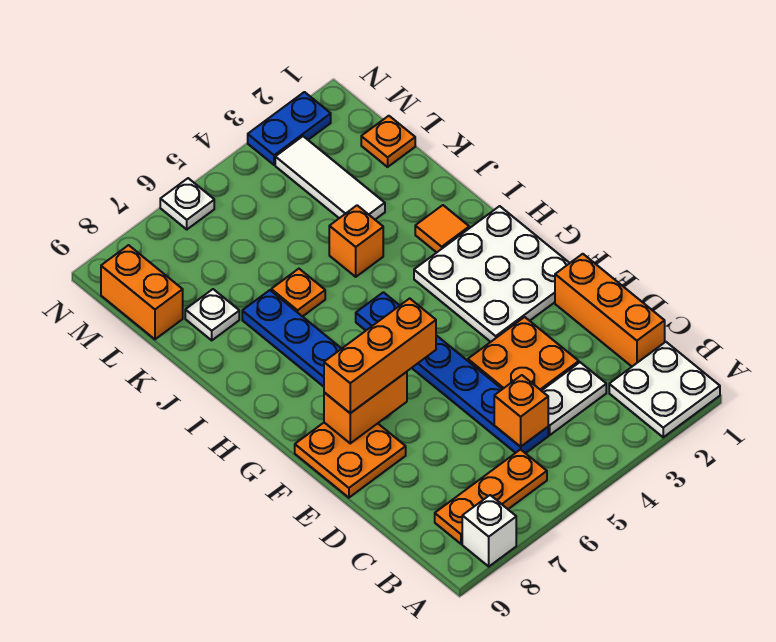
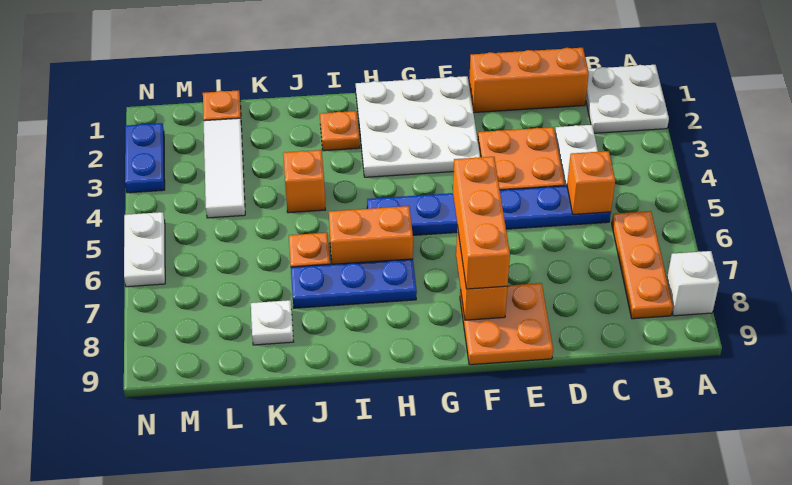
orange 1x1 tile [415,205,469,253] -> orange 1x1 plate [320,111,360,151]
white 1x3 tile [275,136,385,219] -> white 1x3 tile turned to [204,118,245,218]
orange 1x2 brick [101,245,183,339] -> orange 1x2 brick moved to [329,206,413,264]
white 1x1 plate [160,178,214,229] -> white 1x2 plate [124,212,165,287]

